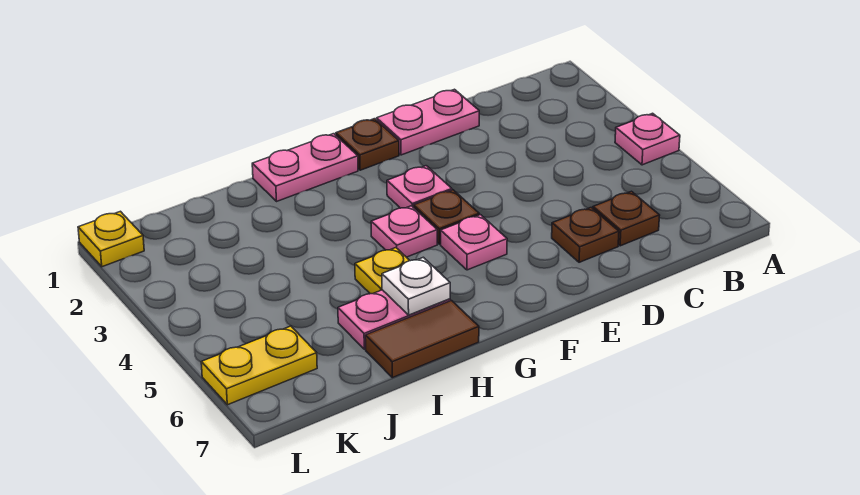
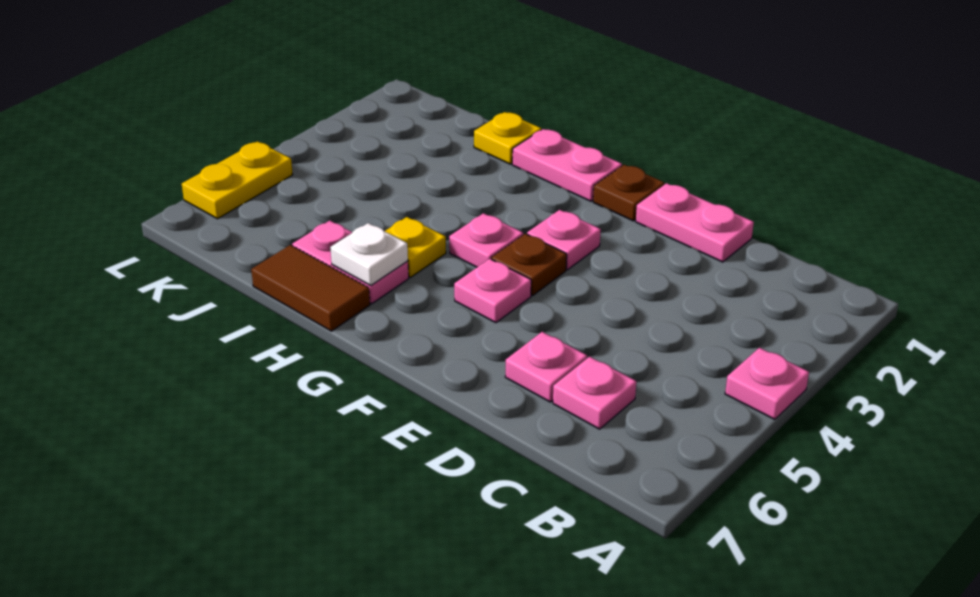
brown 1x1 plate [593,191,660,246] -> pink 1x1 plate [553,356,636,429]
brown 1x1 plate [552,208,619,262] -> pink 1x1 plate [505,332,587,402]
yellow 1x2 plate [201,326,317,405] -> yellow 1x2 plate turned to [182,141,293,219]
yellow 1x1 plate [78,211,144,267] -> yellow 1x1 plate moved to [474,112,541,164]

